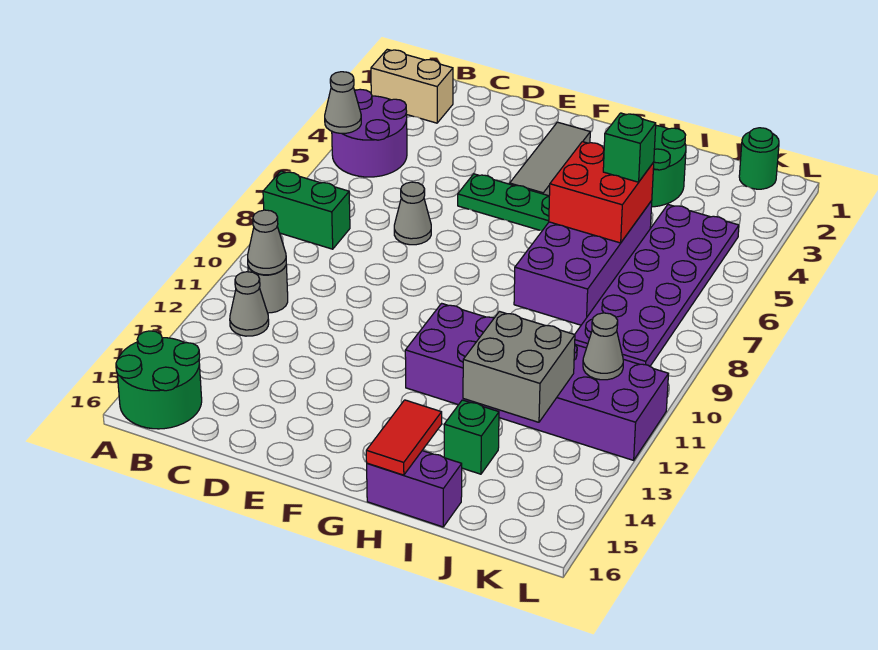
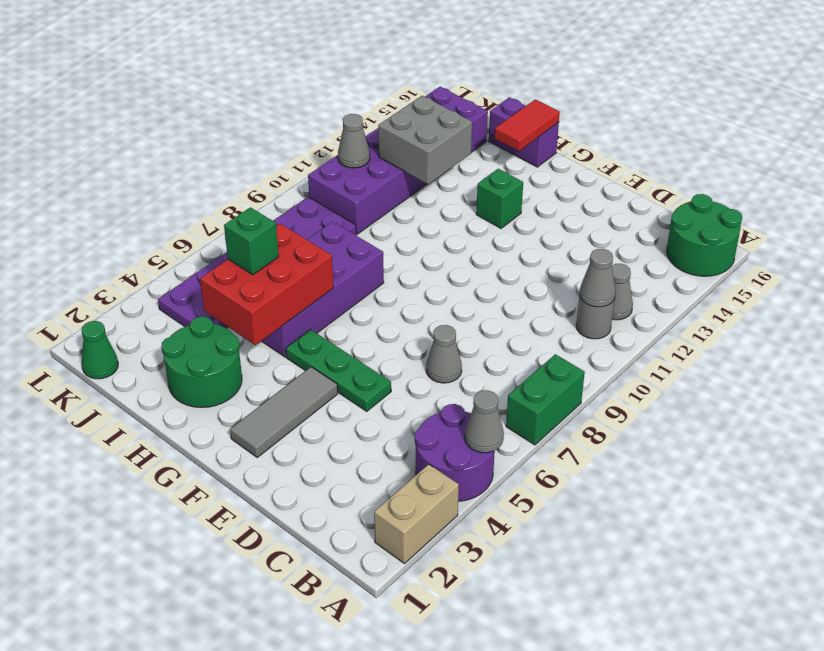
tan 1x2 brick [371,49,453,123] -> tan 1x2 brick turned to [374,464,459,564]
green 1x2 brick [263,171,350,249] -> green 1x2 brick turned to [506,354,585,445]
purple 2x6 brick [405,303,668,460] -> purple 2x6 brick turned to [308,87,488,234]
red 2x2 brick [549,142,654,243] -> red 2x3 brick [200,224,334,345]
green 1x1 brick [444,400,499,474] -> green 1x1 brick moved to [476,169,523,228]
green 1x1 round brick [739,128,779,189] -> green 1x1 cone [82,321,118,379]

